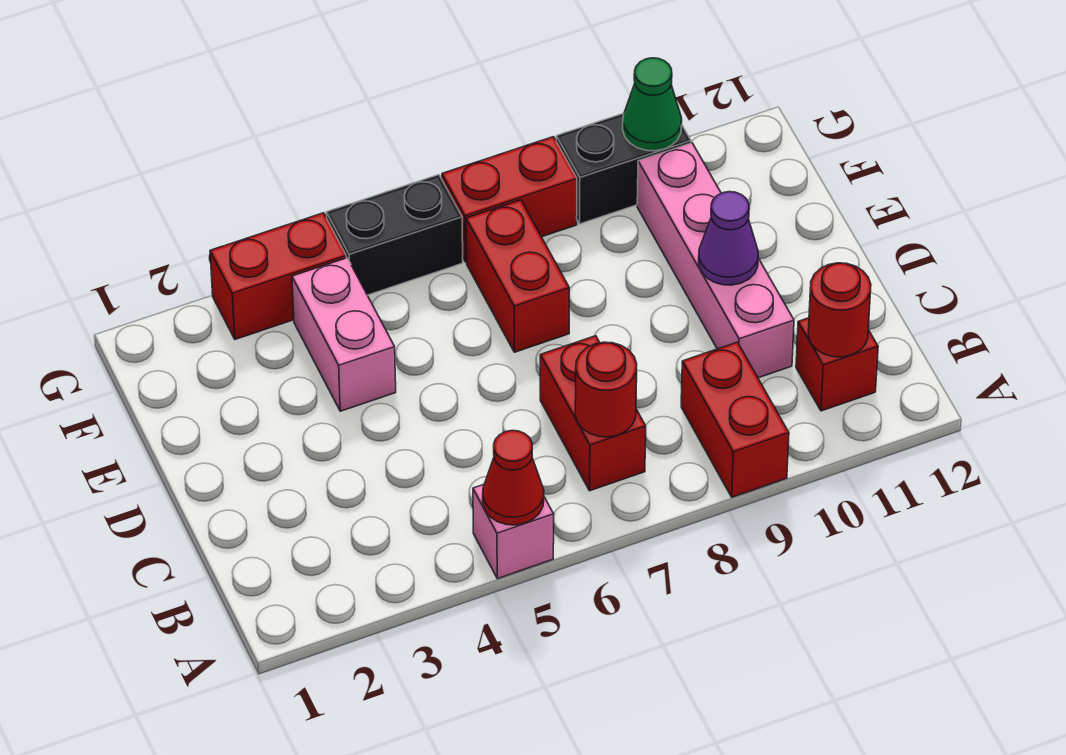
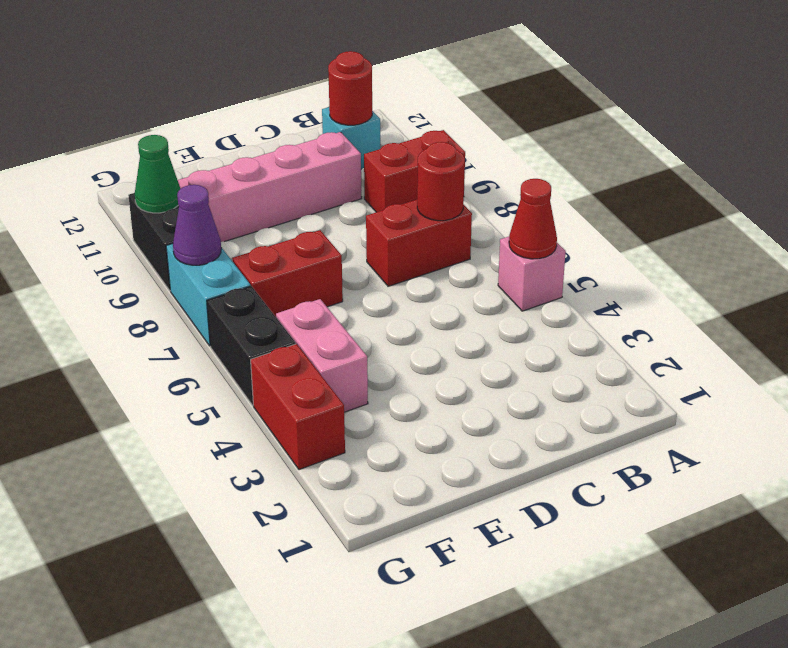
red 1x1 brick [796,318,878,411] -> cyan 1x1 brick [322,107,380,169]
purple 1x1 cone [699,192,758,285] -> purple 1x1 cone moved to [173,185,221,265]
pink 1x2 brick [292,258,396,411] -> pink 1x2 brick turned to [276,299,368,412]
red 1x2 brick [442,137,577,262] -> cyan 1x2 brick [166,244,251,346]

